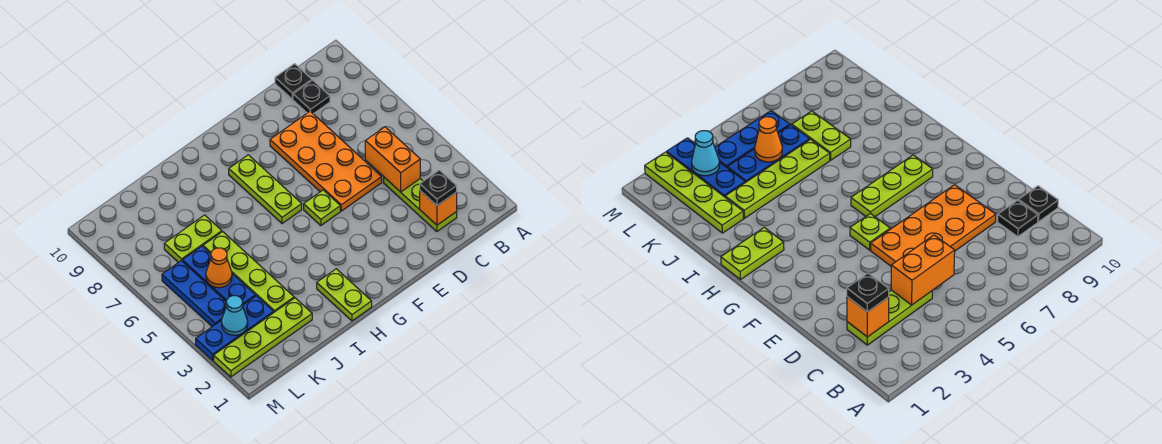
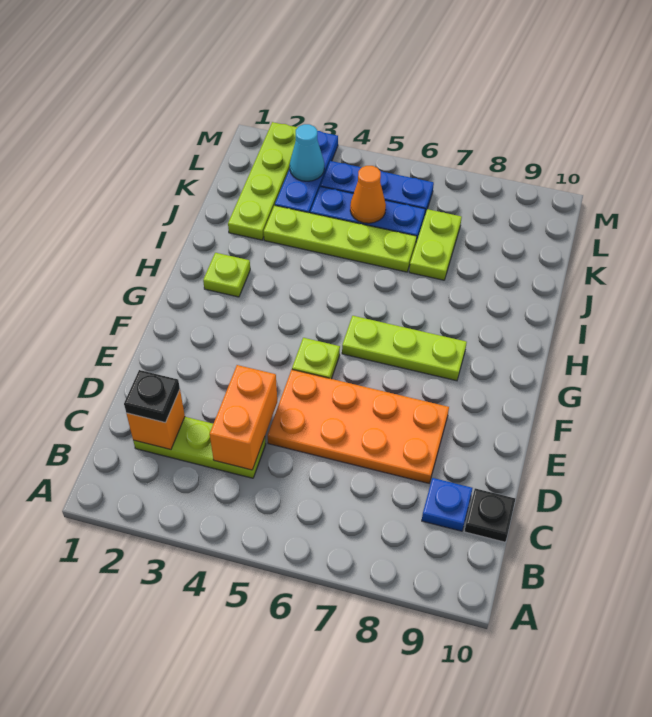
orange 1x2 brick [365,127,420,192] -> orange 1x2 brick turned to [210,365,277,470]
black 1x1 plate [293,80,330,114] -> blue 1x1 plate [422,478,473,531]
lime 1x2 plate [317,269,372,321] -> lime 1x1 plate [203,253,250,297]

